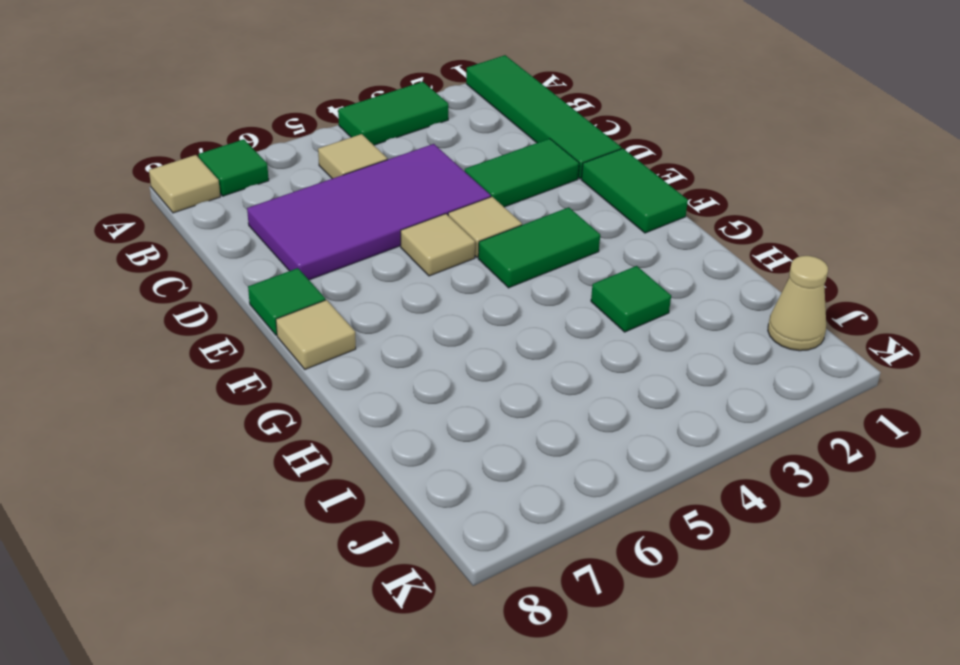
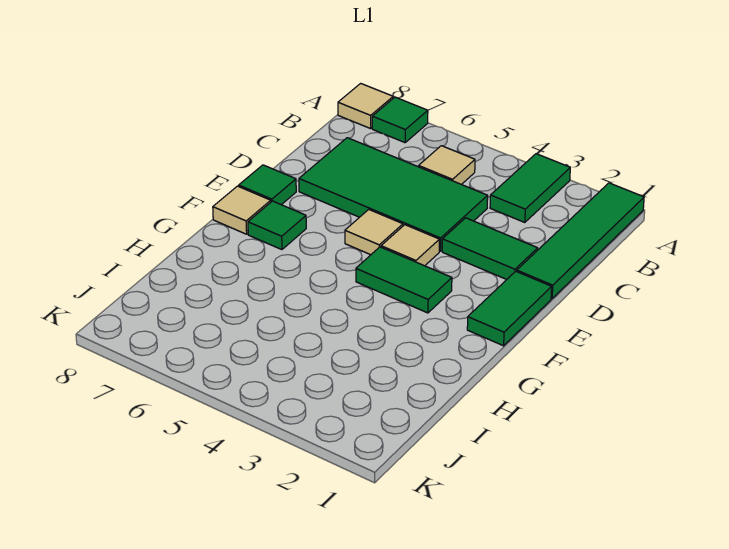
green 1x2 tile [338,82,448,145] -> green 1x2 tile turned to [490,154,570,223]
purple 2x4 tile [247,144,491,280] -> green 2x4 tile [299,138,488,251]
green 1x1 tile [591,266,671,332] -> green 1x1 tile moved to [248,201,306,250]
tan 1x1 cone [768,256,828,351] -> none

